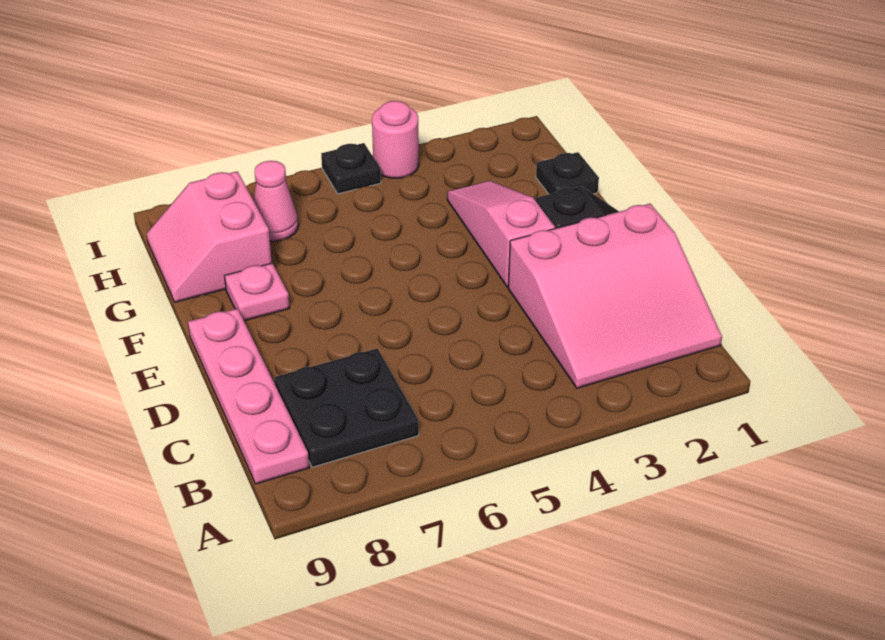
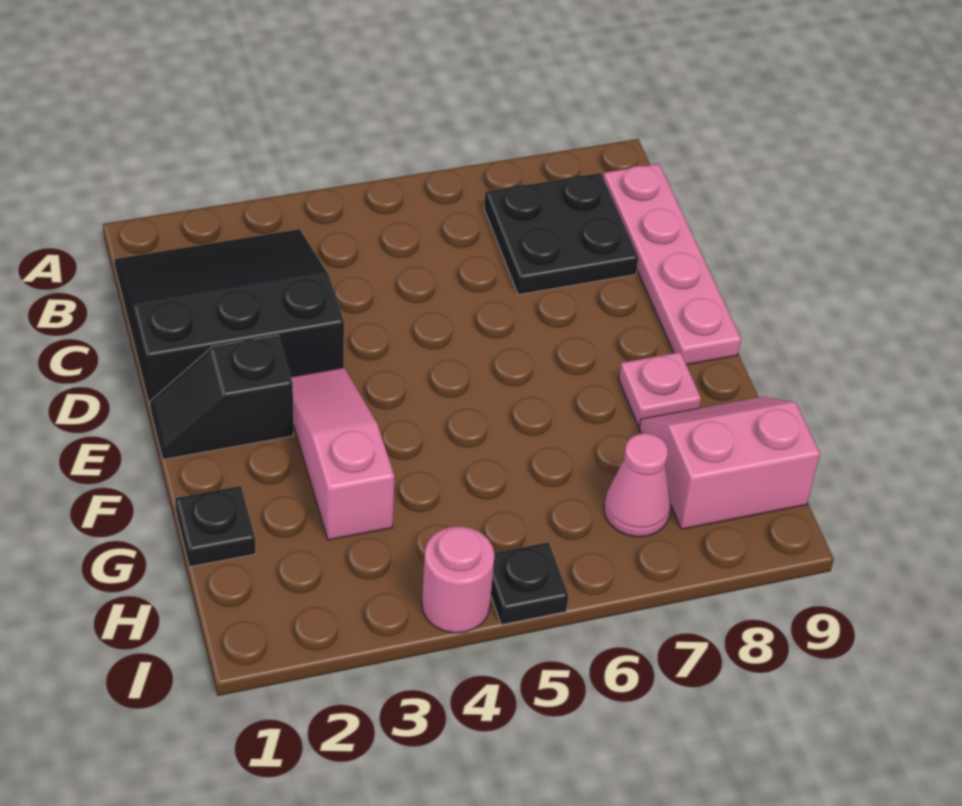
pink 3x3 slope [508,204,722,388] -> black 3x3 slope [114,229,344,406]
pink 1x3 slope [447,181,555,287] -> pink 1x3 slope turned to [291,368,394,540]
pink 2x2 slope [147,171,272,302] -> pink 2x2 slope turned to [639,396,820,529]

